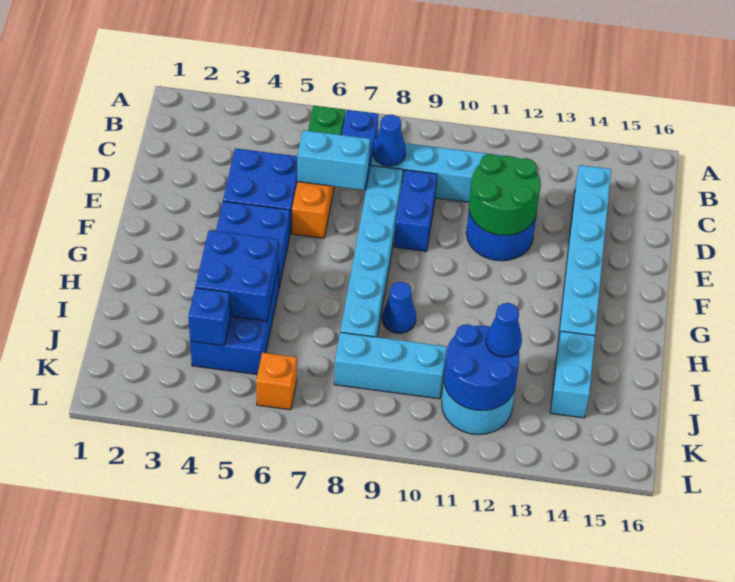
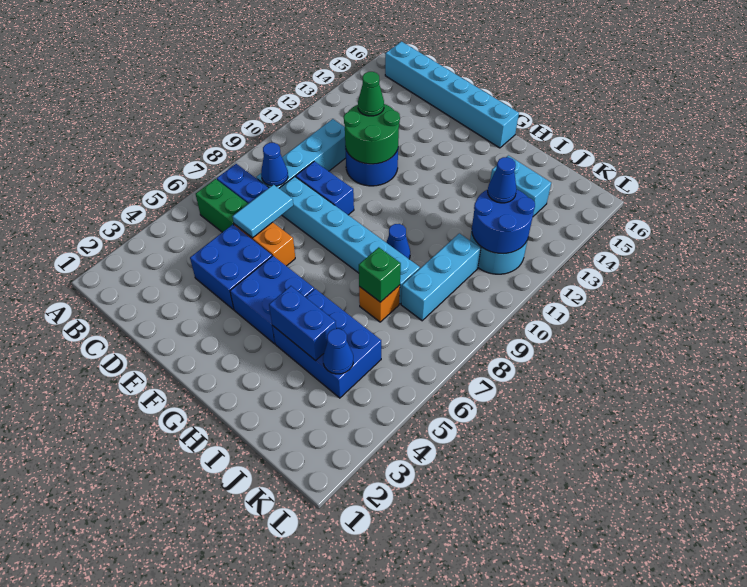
cyan 1x6 brick [557,165,611,349] -> cyan 1x6 brick moved to [385,41,519,148]
cyan 1x2 brick [297,130,370,190] -> cyan 1x2 tile [232,185,293,238]
none -> green 1x1 cone [358,72,384,116]
blue 2x2 brick [195,230,278,321] -> blue 1x2 brick [269,286,336,361]
none -> green 1x1 brick [359,247,401,302]
blue 1x1 brick [188,288,231,346] -> blue 1x1 cone [323,329,353,374]
orange 1x1 brick [256,353,297,410] -> orange 1x1 brick moved to [359,285,400,322]

